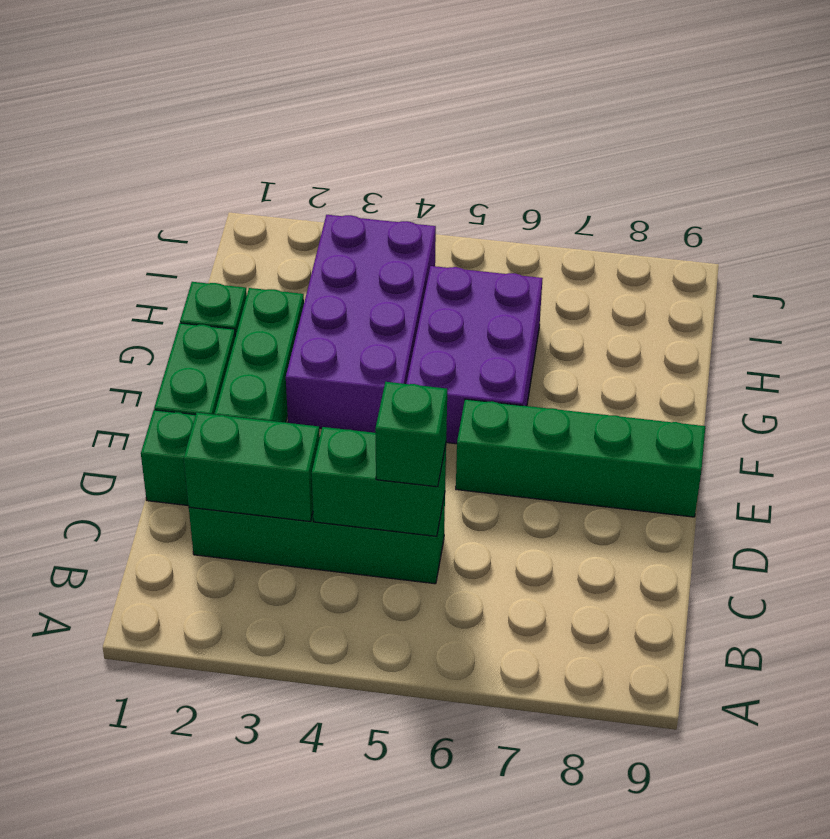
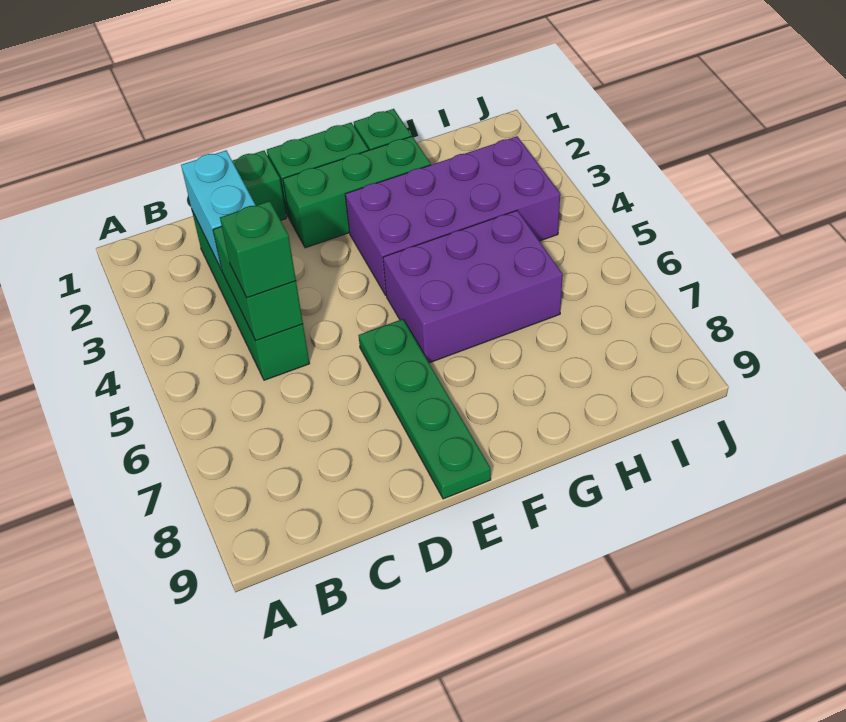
green 1x2 brick [184,413,320,521] -> cyan 1x2 brick [181,151,256,270]
green 1x4 brick [456,399,705,517] -> green 1x4 plate [359,319,491,499]

